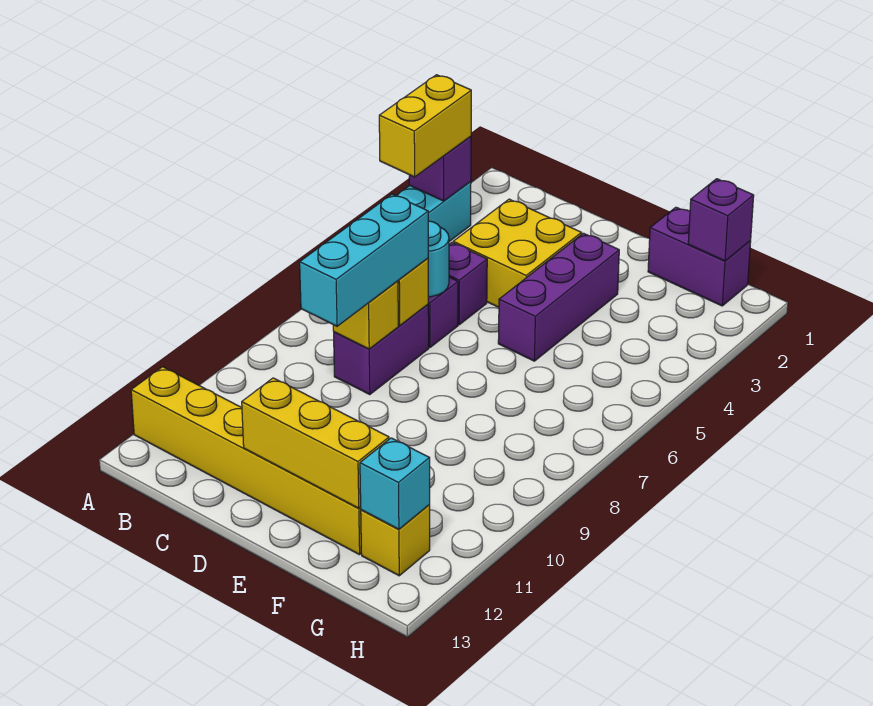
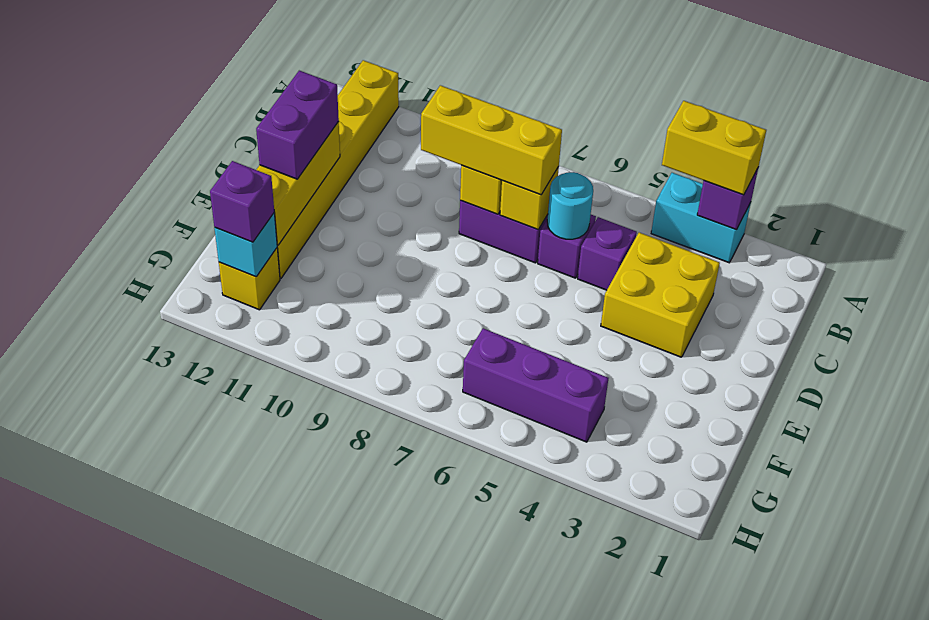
cyan 1x3 brick [300,194,428,326] -> yellow 1x3 brick [421,85,562,195]
purple 1x3 brick [498,233,619,361] -> purple 1x3 brick moved to [463,328,608,442]
purple 1x2 brick [648,207,751,306] -> purple 1x2 brick moved to [256,71,339,179]
purple 1x1 brick [688,179,754,261] -> purple 1x1 brick moved to [210,161,274,242]

